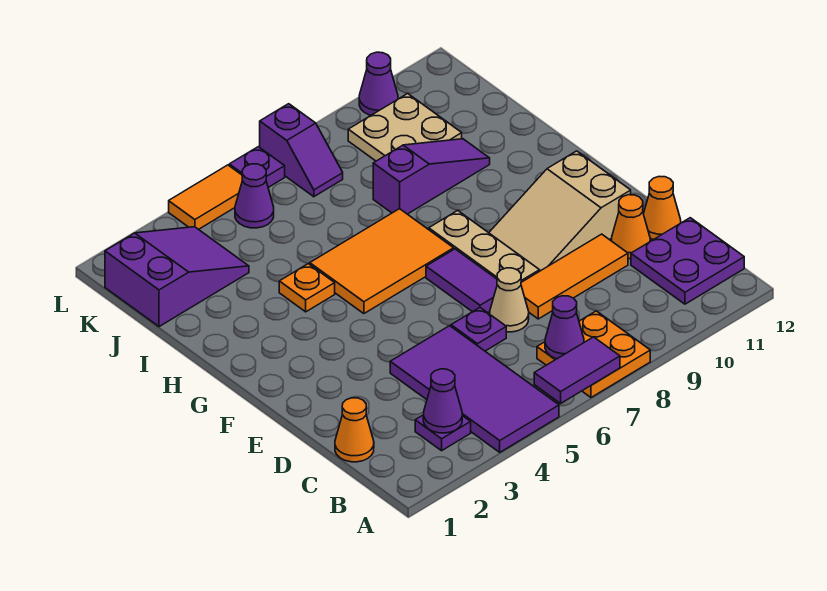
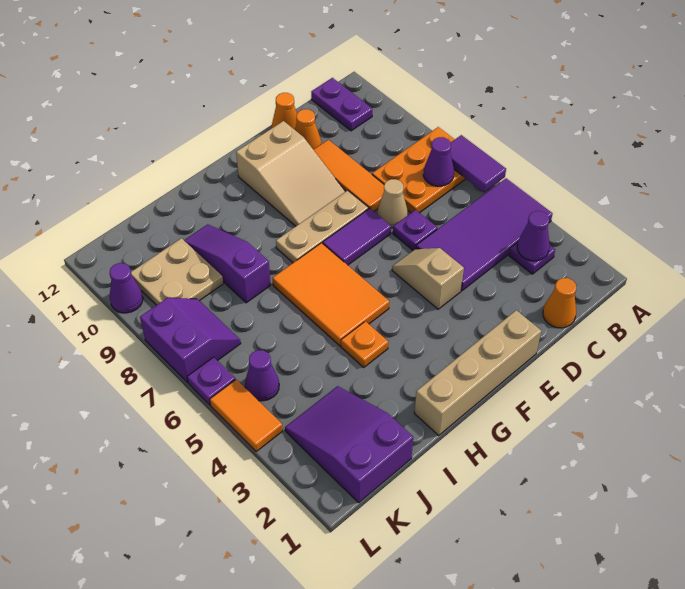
orange 2x2 plate [537,311,650,397] -> orange 2x3 plate [372,127,466,213]
purple 2x2 plate [631,218,744,304] -> purple 1x2 plate [311,78,372,131]
none -> tan 1x4 brick [414,310,541,435]
none -> tan 1x2 slope [392,248,464,309]
purple 1x2 slope [260,104,343,197] -> purple 2x2 slope [140,298,241,382]

